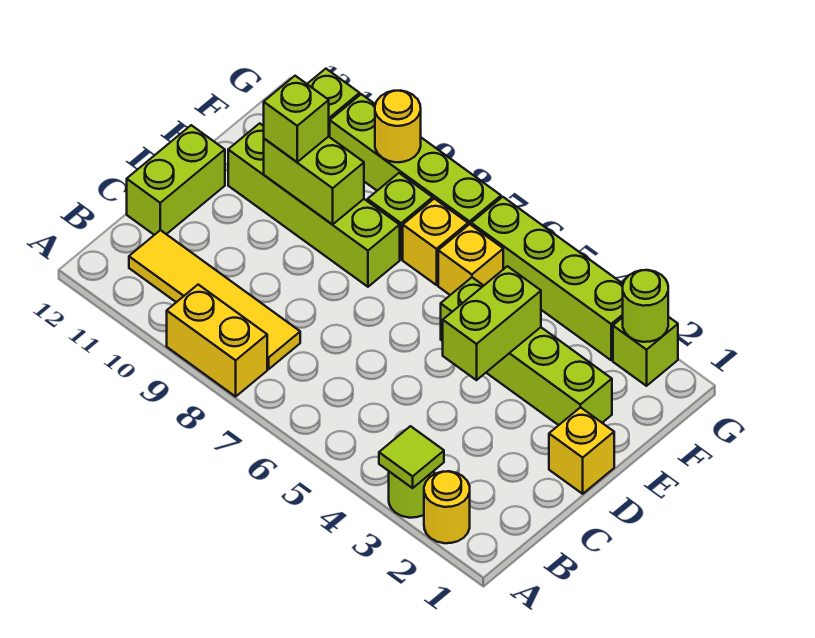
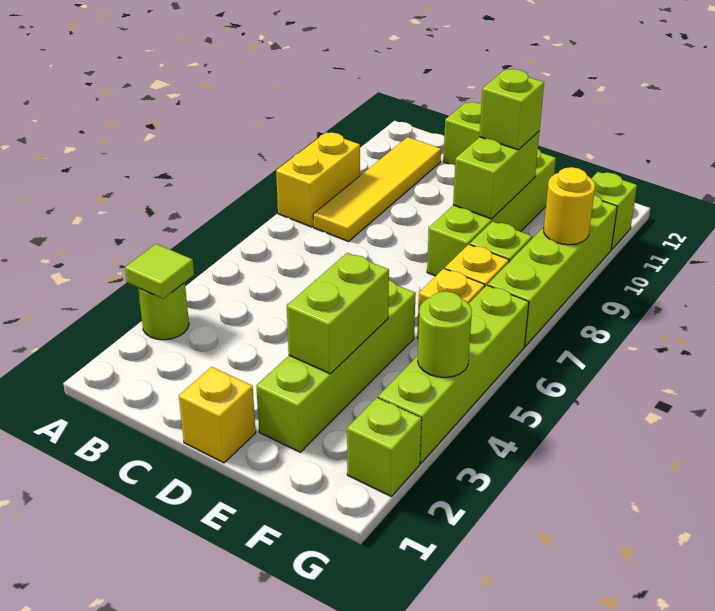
yellow 1x1 round brick [424,471,470,543] -> none
lime 1x2 brick [443,266,541,380] -> lime 1x2 brick turned to [287,253,389,374]
lime 1x1 round brick [623,270,668,342] -> lime 1x1 round brick moved to [418,291,472,378]

